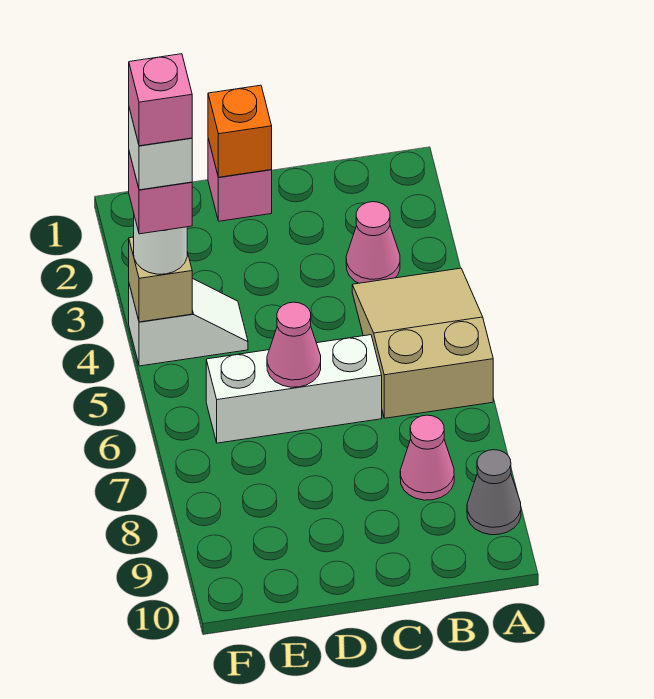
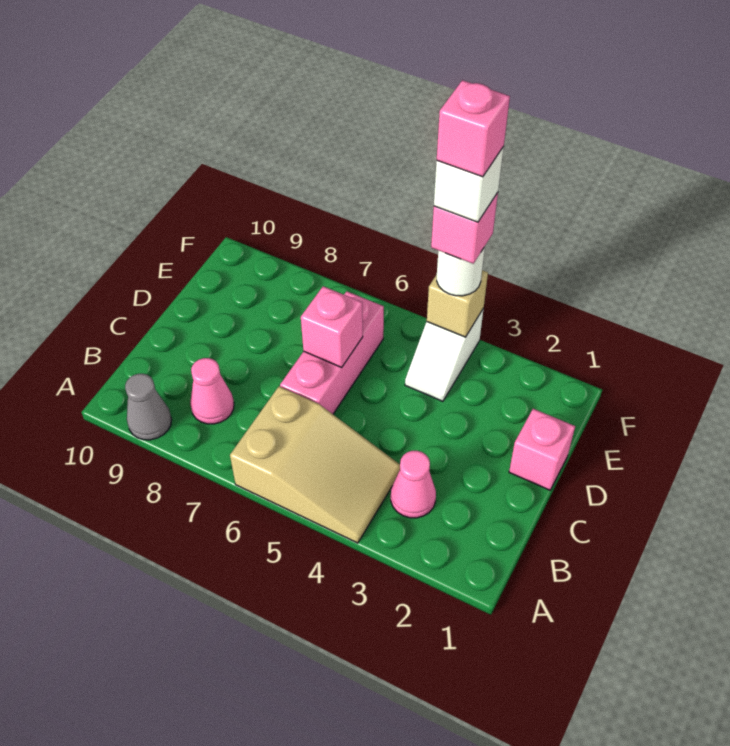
white 1x3 brick [206,335,382,443] -> pink 1x3 brick [280,291,384,414]
orange 1x1 brick [208,85,272,177] -> none
pink 1x1 cone [267,302,321,387] -> pink 1x1 brick [301,286,363,367]

